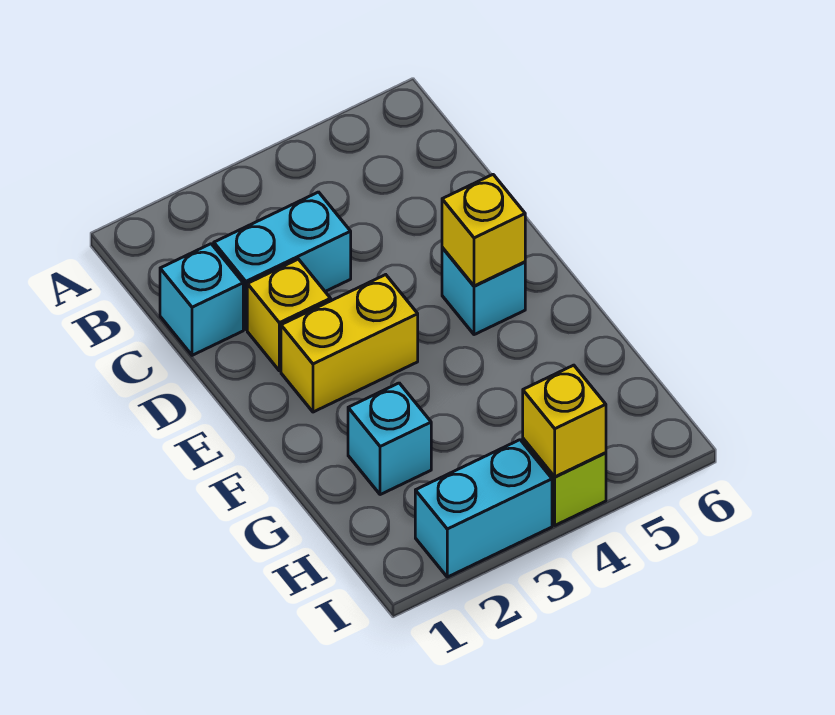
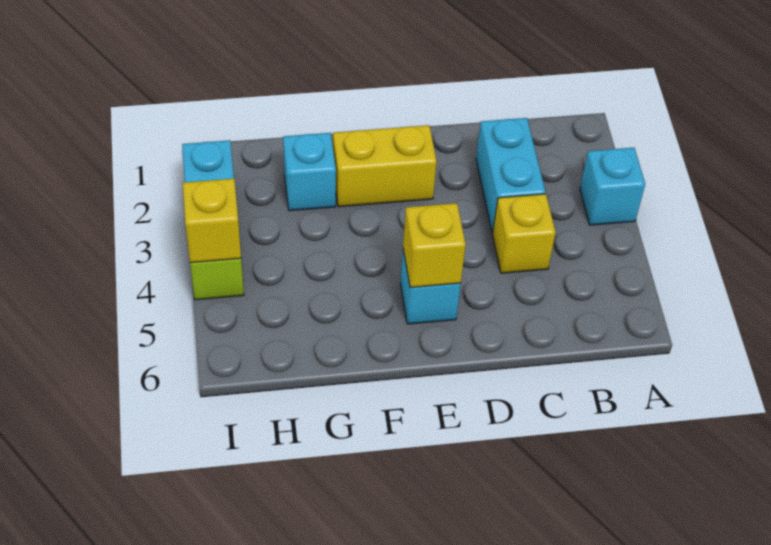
cyan 1x1 brick [160,244,243,355] -> cyan 1x1 brick moved to [580,148,645,225]
yellow 1x1 brick [247,259,331,371] -> yellow 1x1 brick moved to [493,194,556,273]
yellow 1x2 brick [281,275,418,412] -> yellow 1x2 brick turned to [333,125,437,207]

